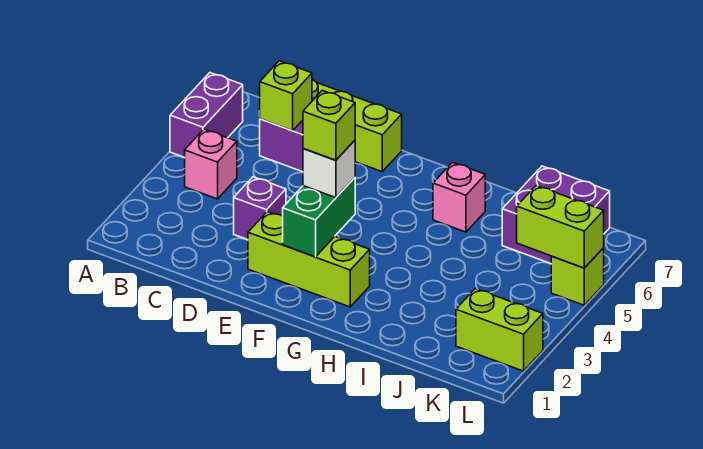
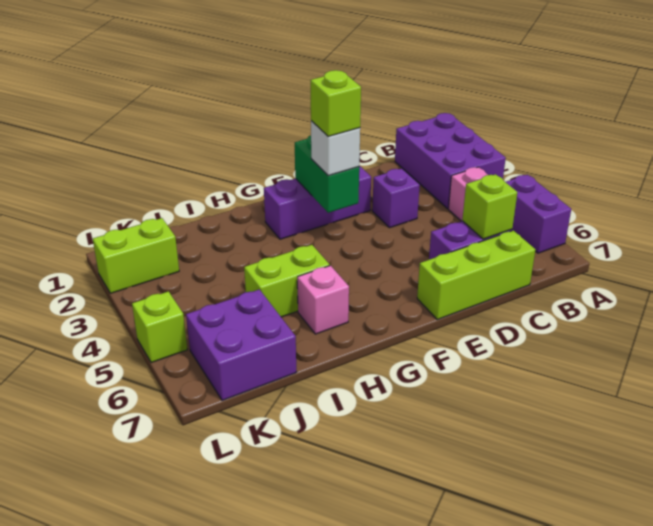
none -> purple 2x3 brick [395,113,506,209]
lime 1x3 brick [248,212,370,307] -> purple 1x3 brick [264,166,371,239]
lime 1x2 brick [517,185,604,268] -> lime 1x2 brick moved to [244,245,330,317]

